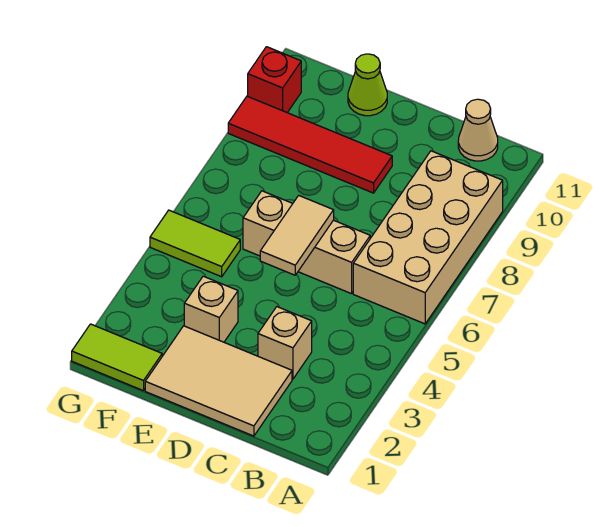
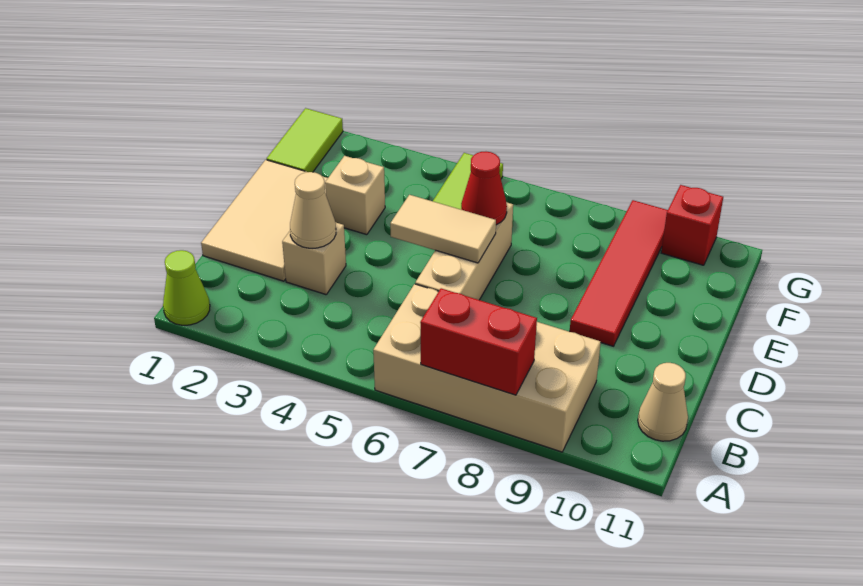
none -> red 1x2 brick [420,288,537,395]
none -> tan 1x1 cone [290,172,336,248]
none -> red 1x1 cone [461,152,507,225]
lime 1x1 cone [348,54,387,116] -> lime 1x1 cone moved to [163,250,210,325]

